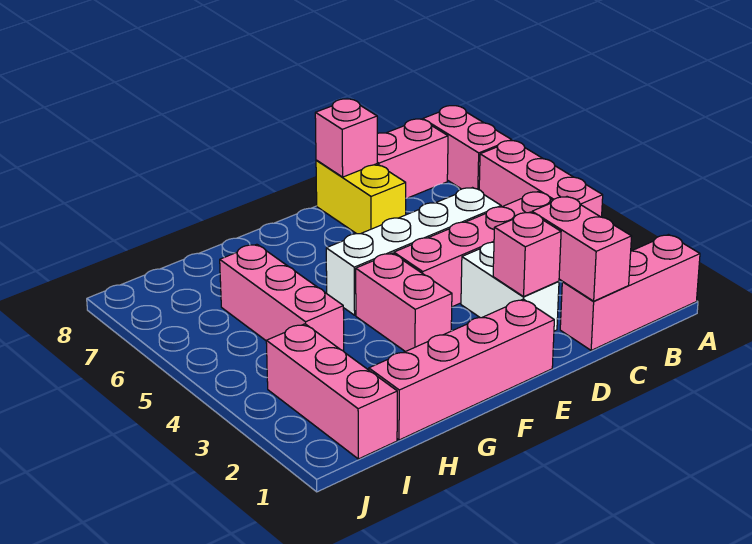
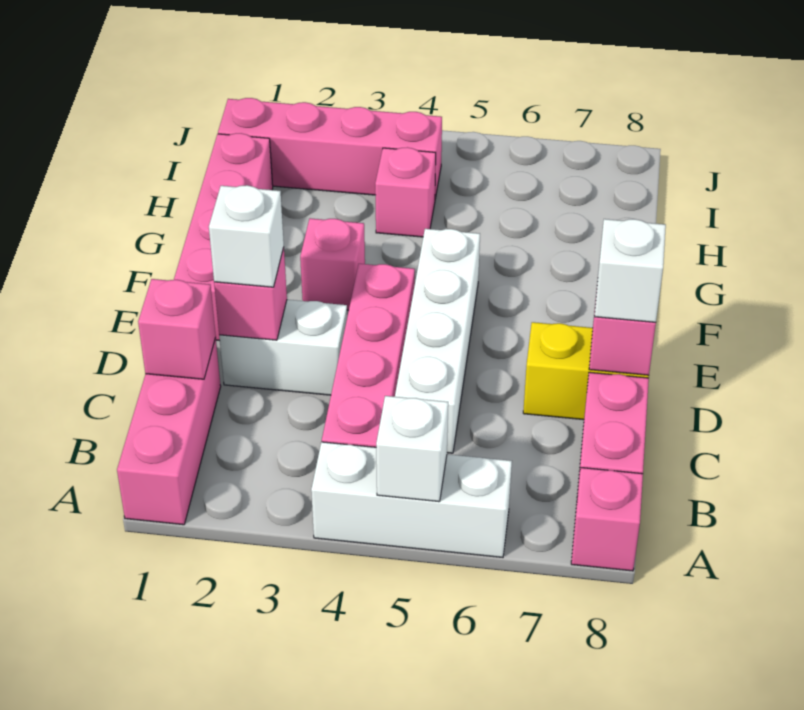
pink 1x3 brick [479,141,603,217] -> white 1x3 brick [311,442,512,557]
none -> white 1x1 brick [376,396,448,502]
pink 1x2 brick [423,106,512,190] -> pink 1x1 brick [571,468,643,571]
pink 1x2 brick [532,197,632,301] -> pink 1x1 brick [138,279,216,379]
none -> white 1x1 brick [209,185,284,287]
none -> white 1x1 brick [594,219,666,322]
pink 1x2 brick [356,253,452,352] -> pink 1x1 brick [300,218,365,310]
pink 1x3 brick [220,244,344,351] -> pink 1x1 brick [375,147,436,237]
pink 1x3 brick [266,324,397,459] -> pink 1x4 brick [218,98,442,198]

